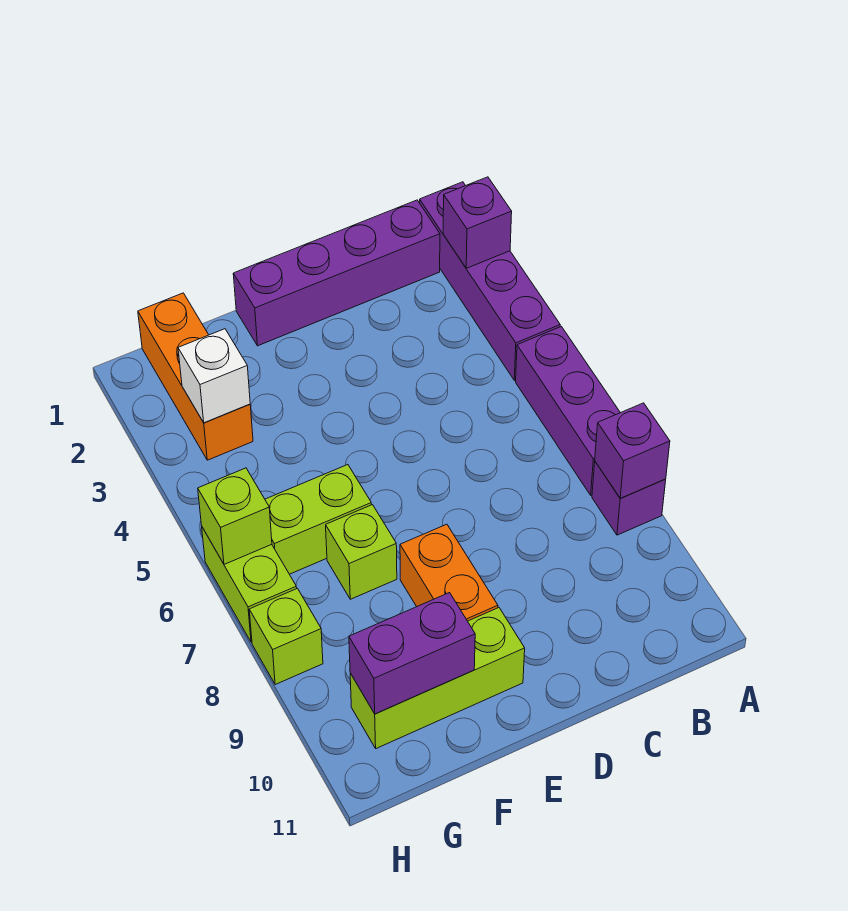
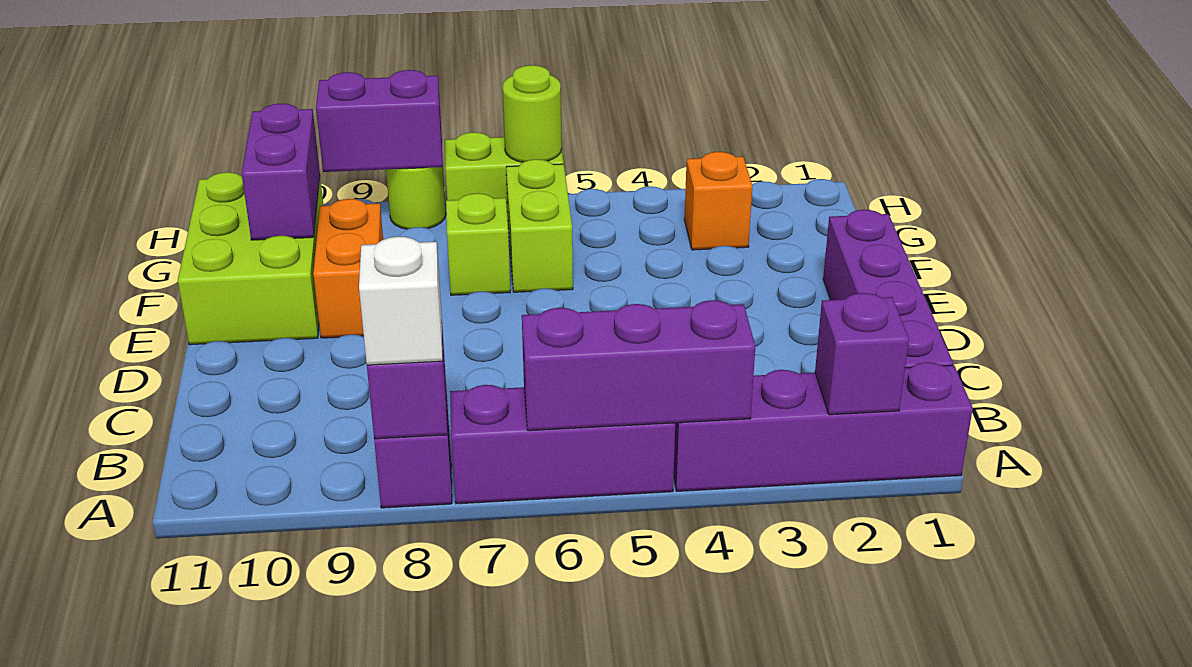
none -> purple 1x3 brick [522,300,756,431]
orange 1x2 brick [400,524,498,621] -> orange 1x2 brick turned to [313,199,383,338]
lime 1x3 brick [350,608,525,749] -> lime 2x3 brick [178,172,324,345]
orange 1x3 brick [138,293,253,460] -> orange 1x1 brick [684,152,752,250]
white 1x1 brick [178,329,250,423] -> white 1x1 brick moved to [359,237,442,365]
lime 1x1 brick [198,468,272,564] -> lime 1x1 round brick [503,65,562,162]
lime 1x1 brick [249,588,323,685] -> lime 1x1 round brick [386,159,446,229]
none -> purple 1x2 brick [316,70,442,172]

